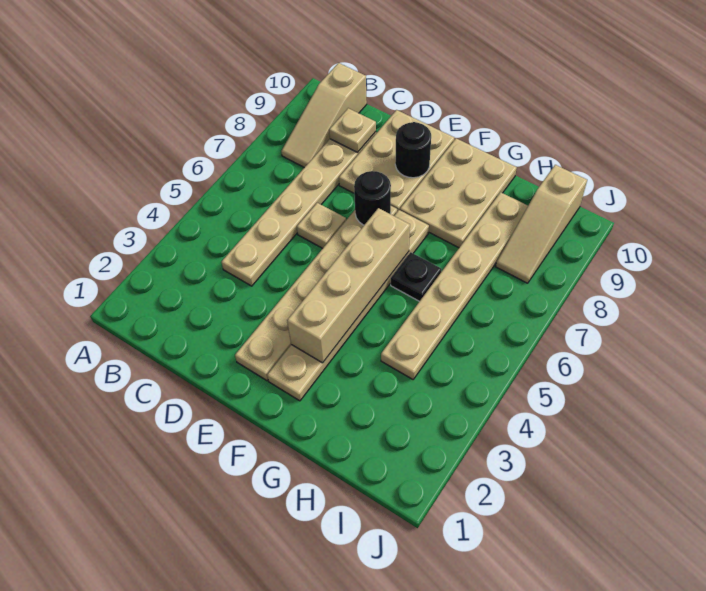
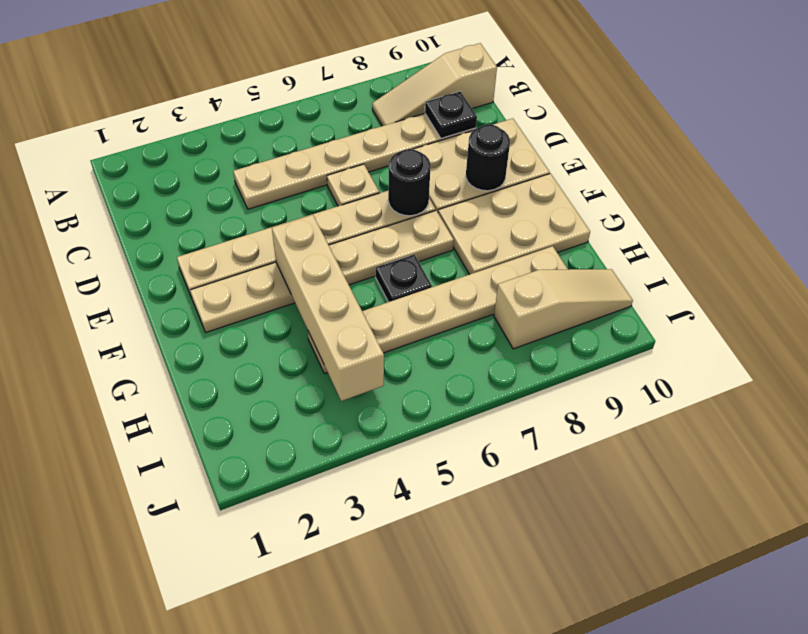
tan 1x1 plate [329,108,376,152] -> black 1x1 plate [425,91,477,138]
tan 1x4 brick [287,208,410,363] -> tan 1x4 brick turned to [272,215,384,401]
tan 1x3 slope [496,165,587,283] -> tan 1x3 slope turned to [494,269,633,349]

